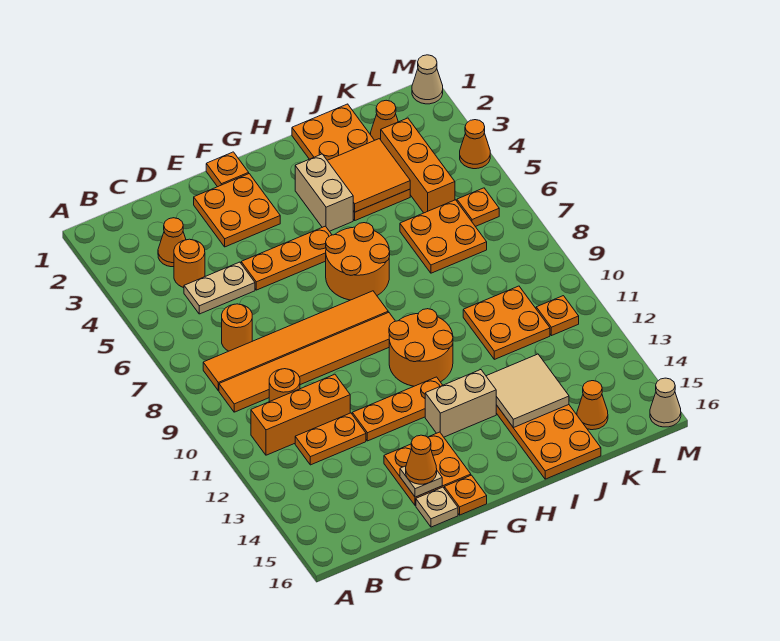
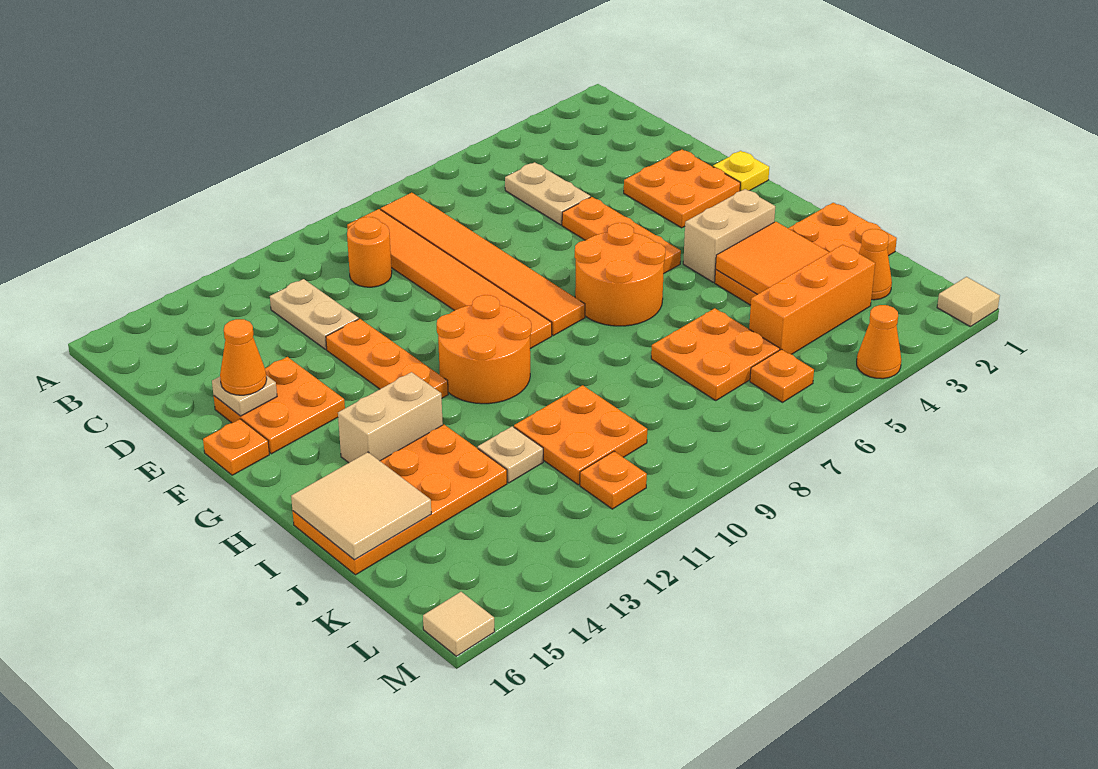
orange 1x3 brick [251,374,350,455] -> none
orange 1x1 cone [158,218,186,267] -> none
orange 1x1 round brick [174,239,205,288] -> none
orange 1x1 round brick [222,304,252,351] -> none
orange 1x2 plate [295,413,366,465] -> tan 1x2 plate [270,279,359,349]
tan 1x1 plate [416,487,458,527] -> tan 1x1 plate moved to [478,426,543,483]
orange 1x1 plate [206,152,249,187] -> yellow 1x1 plate [713,151,769,191]
tan 1x2 brick [425,370,496,437] -> tan 1x2 brick turned to [338,372,443,463]
tan 2x2 tile [486,354,569,428] -> tan 2x2 tile moved to [291,452,431,560]
orange 1x1 cone [577,381,608,430] -> none
tan 1x1 cone [412,55,443,104] -> tan 1x1 tile [937,277,1000,327]
tan 1x1 cone [650,378,681,427] -> tan 1x1 tile [423,592,495,656]

